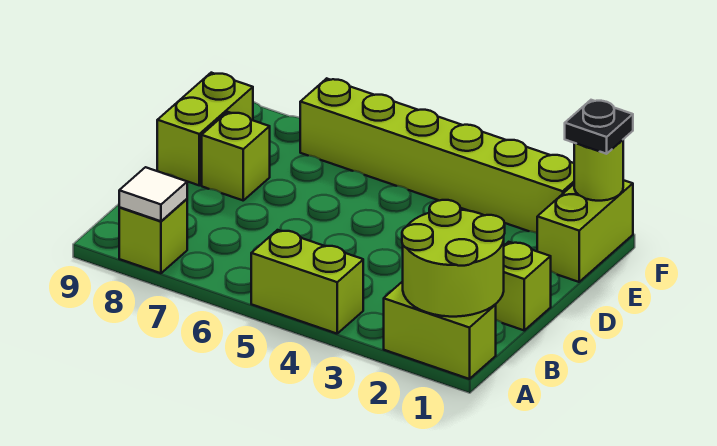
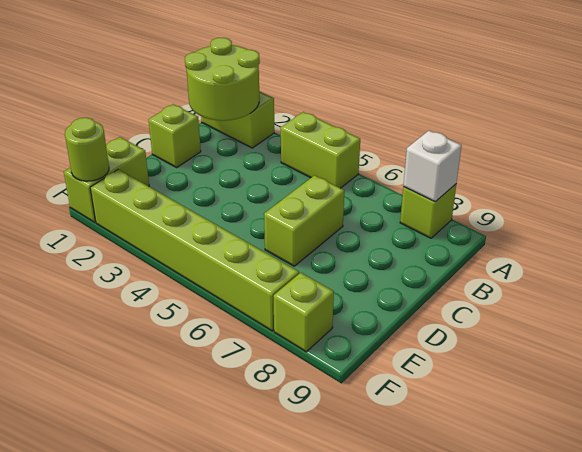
white 1x1 tile [119,167,187,221] -> white 1x1 brick [403,131,462,202]
lime 1x1 brick [202,112,270,200] -> lime 1x1 brick moved to [274,273,334,352]
lime 1x2 brick [157,73,253,185] -> lime 1x2 brick moved to [264,175,344,266]
black 1x1 plate [565,100,633,154] -> none

